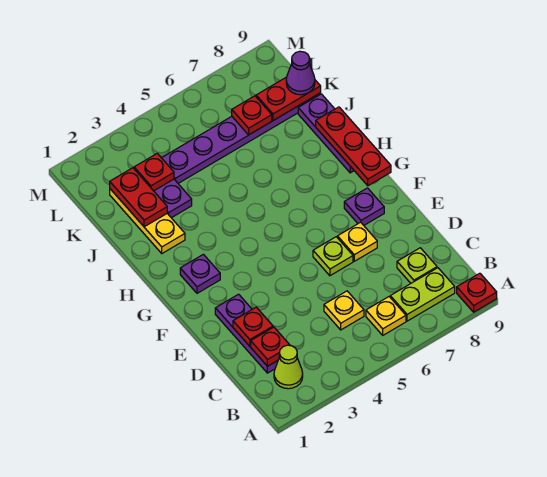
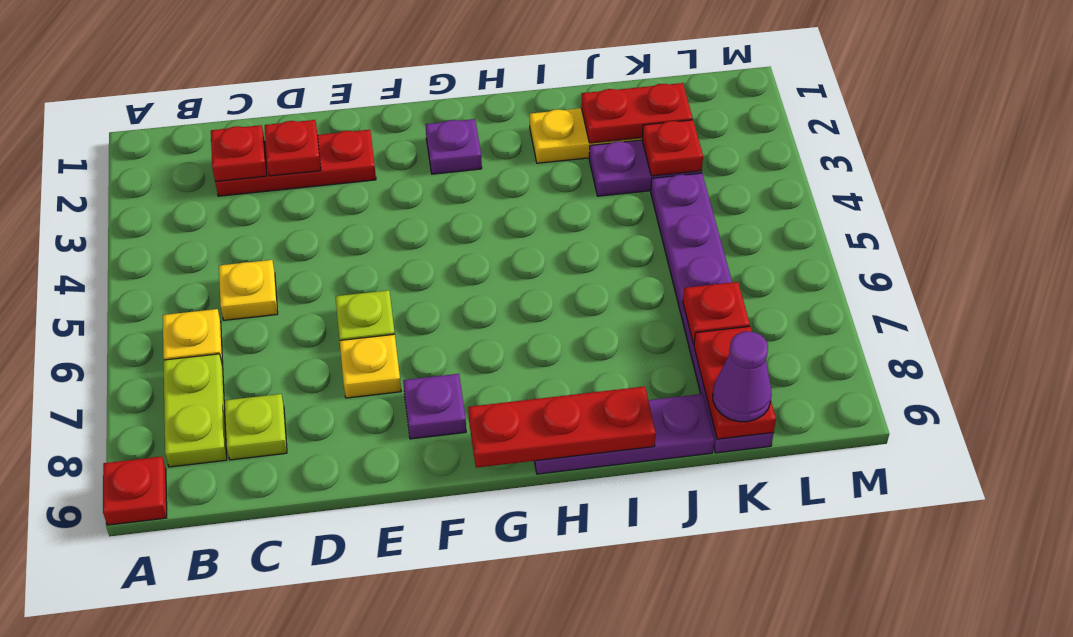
lime 1x1 cone [274,345,303,389] -> none
purple 1x3 plate [215,294,278,373] -> red 1x3 plate [215,130,376,196]

